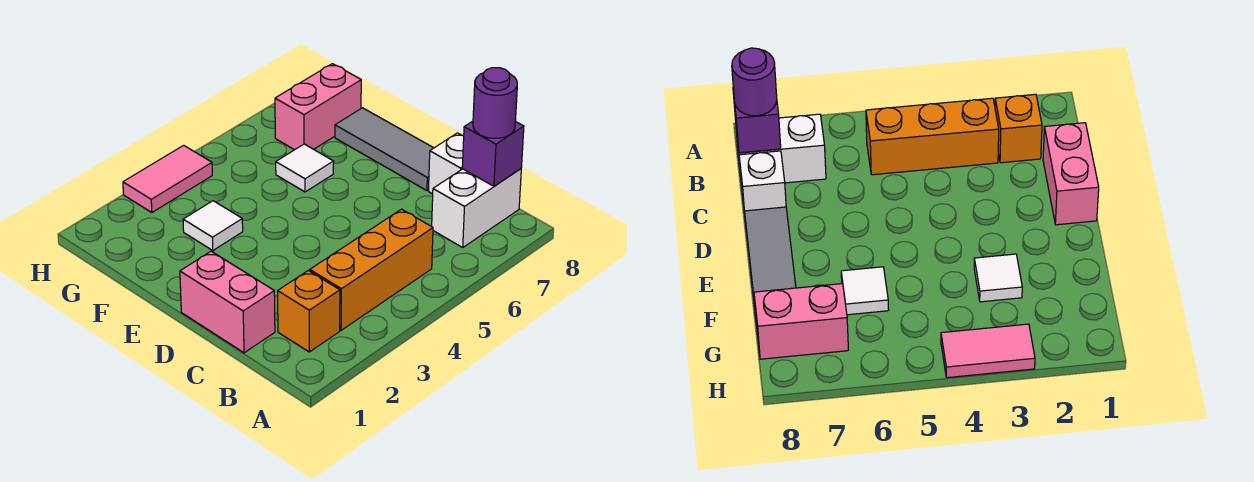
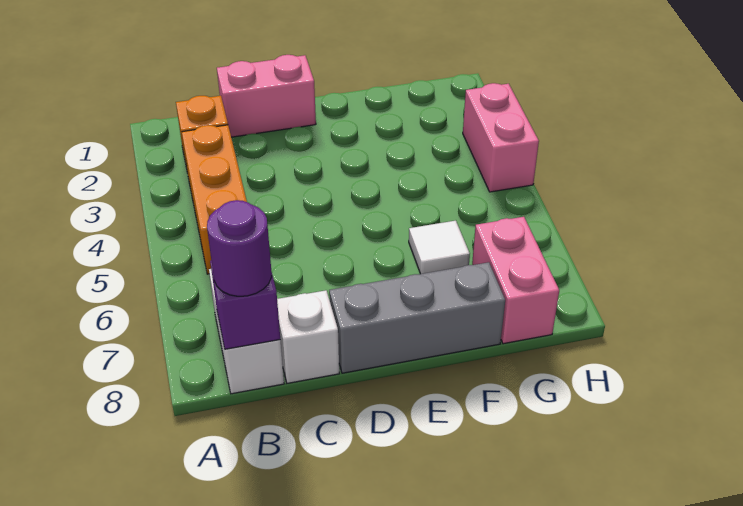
grey 1x3 tile [335,108,433,191] -> grey 1x3 brick [329,262,505,373]
white 1x1 tile [183,201,243,251] -> none
pink 1x2 tile [123,145,212,213] -> pink 1x2 brick [463,83,539,192]

